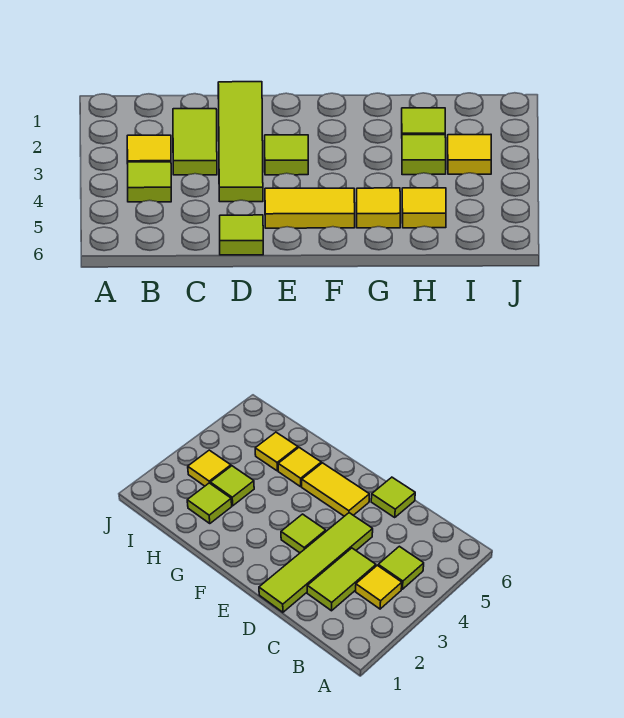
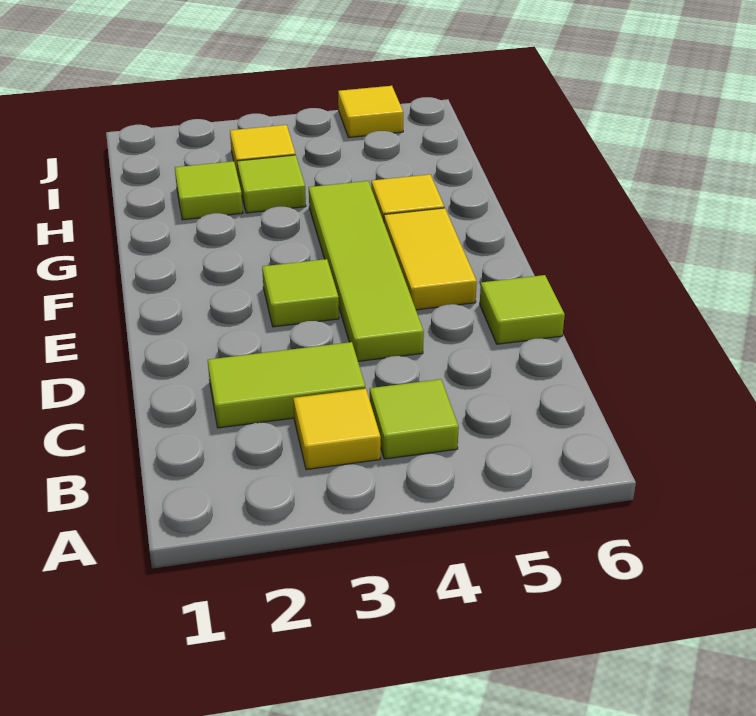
lime 1x4 tile [218,82,263,202] -> lime 1x4 tile turned to [309,181,424,361]
yellow 1x1 tile [402,188,446,228] -> yellow 1x1 tile moved to [338,86,403,137]

